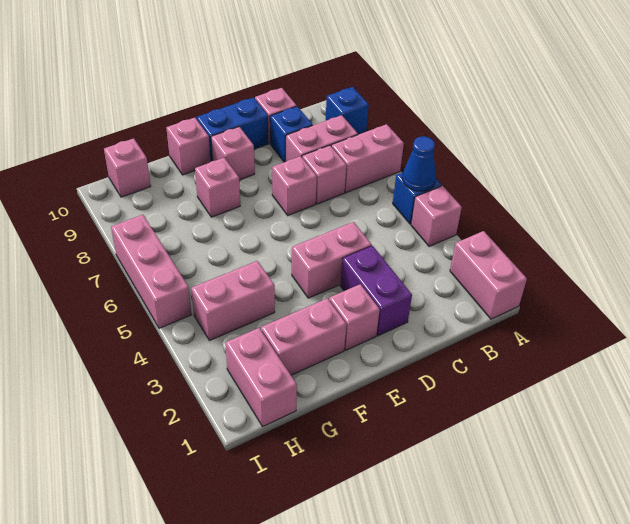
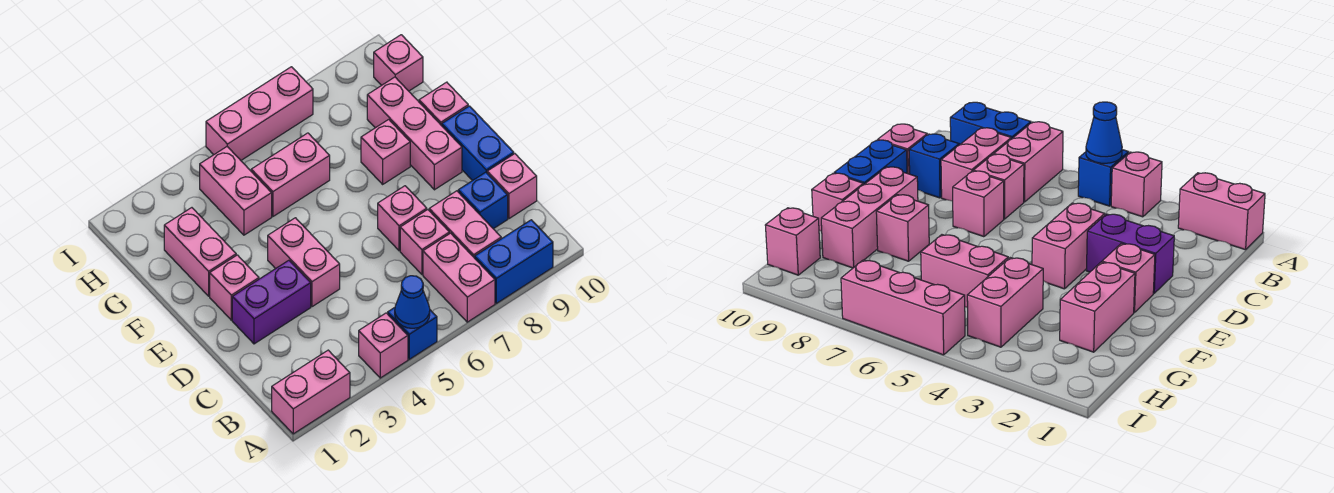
blue 1x1 brick [326,87,369,135] -> blue 1x2 brick [475,220,553,303]
pink 1x1 brick [211,127,255,180] -> pink 1x3 brick [367,77,462,190]
pink 1x2 brick [225,328,297,426] -> pink 1x2 brick moved to [251,133,330,216]

